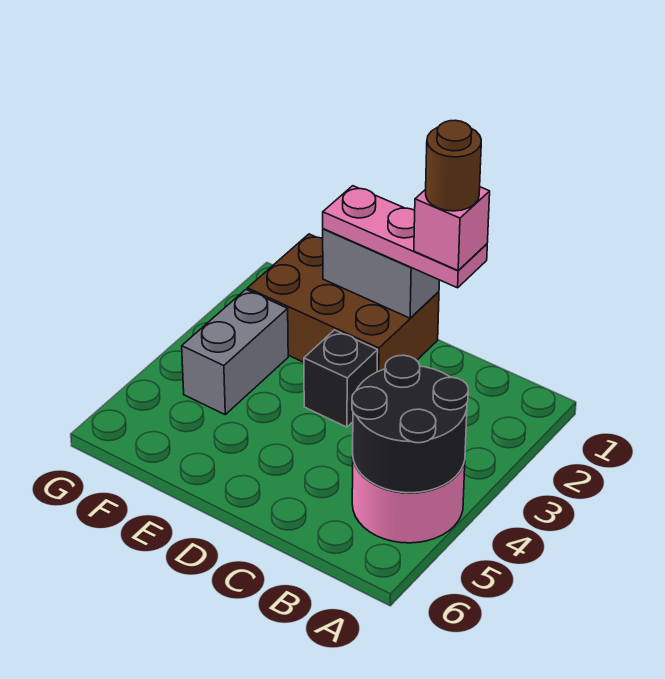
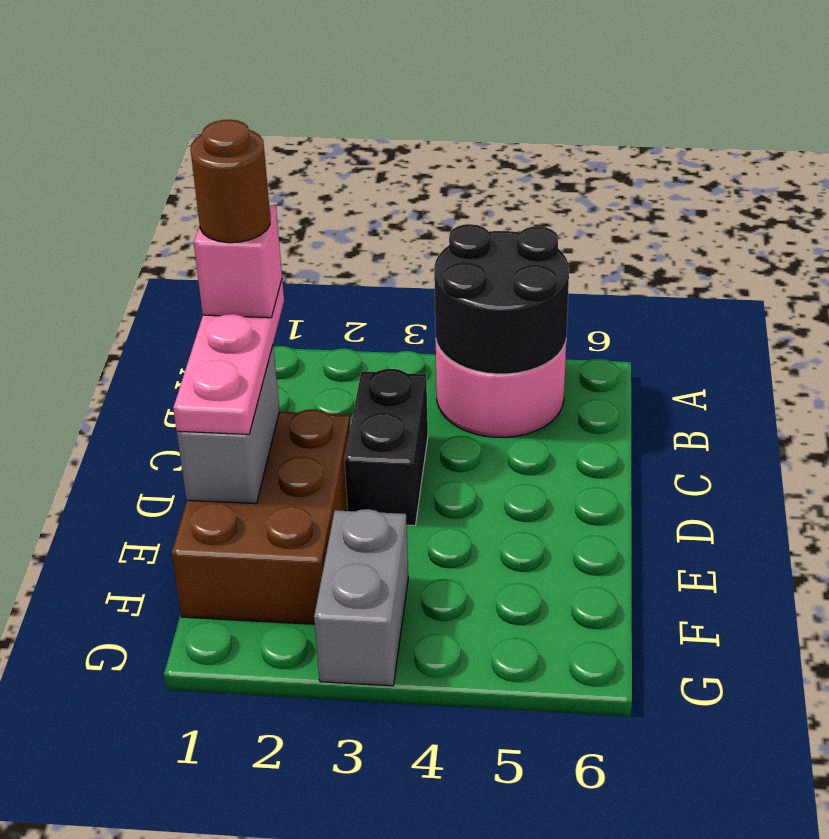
black 1x1 brick [304,330,378,427] -> black 1x2 brick [345,369,428,526]
grey 1x2 brick [182,290,288,414] -> grey 1x2 brick turned to [314,509,408,686]

